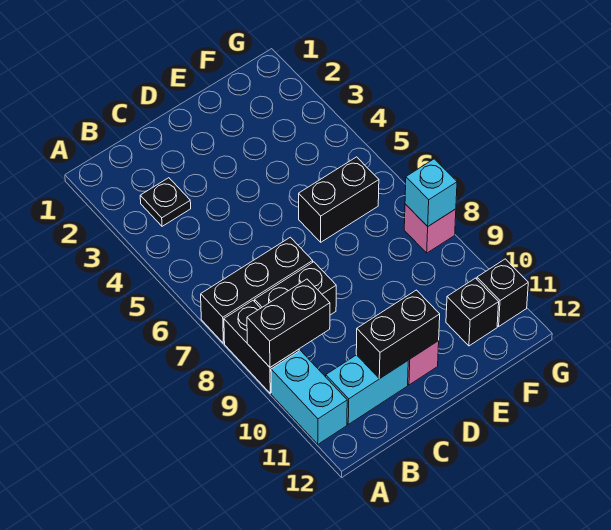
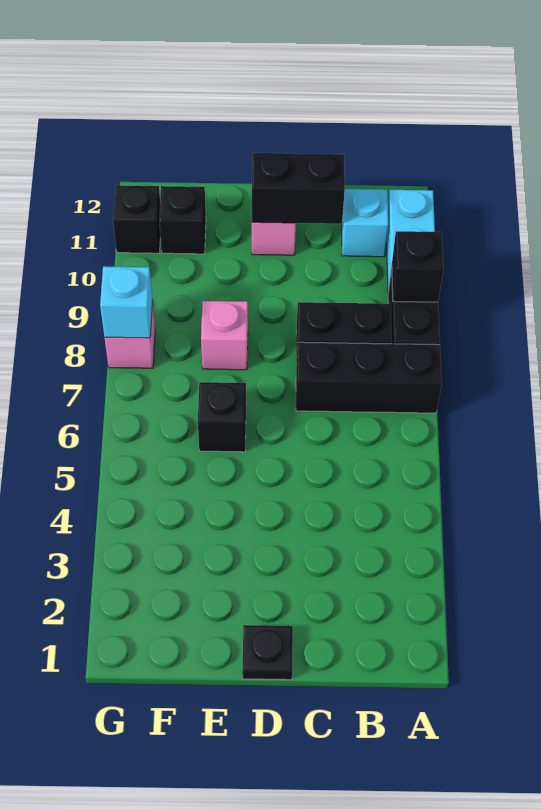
black 1x2 brick [247,279,330,367] -> black 1x1 brick [392,231,443,302]
black 1x1 plate [140,178,191,226] -> black 1x1 plate moved to [242,625,293,680]
cyan 1x2 brick [326,355,408,424] -> cyan 1x1 brick [342,189,388,257]
black 1x2 brick [299,157,379,242] -> black 1x1 brick [198,382,246,452]
none -> pink 1x1 brick [201,301,248,370]

